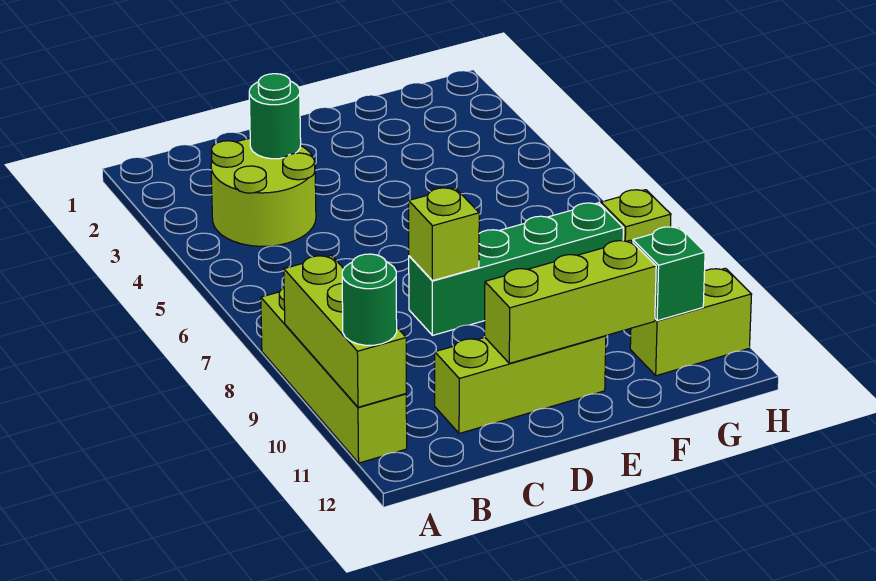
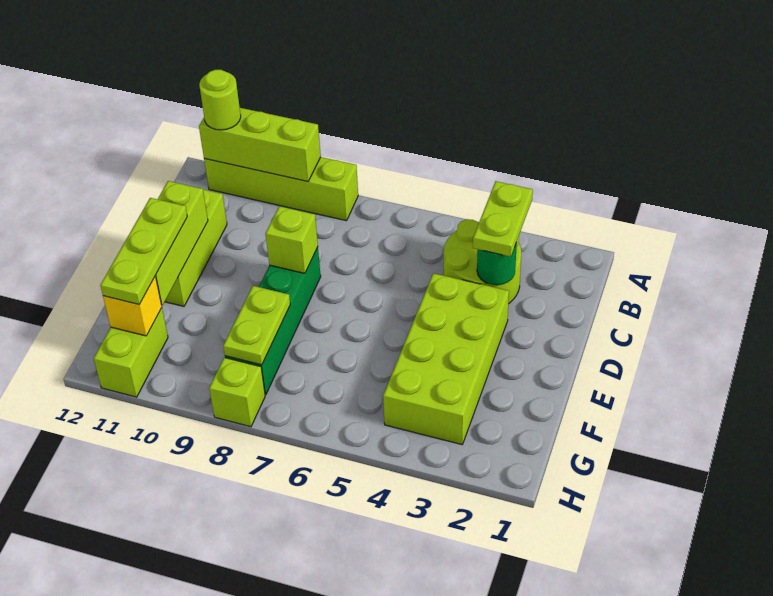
green 1x1 round brick [342,254,397,345] -> lime 1x1 round brick [199,70,241,130]
none -> lime 1x2 plate [473,181,533,257]
none -> lime 2x4 brick [383,273,509,445]
none -> lime 1x3 plate [100,198,187,304]
none -> lime 1x2 plate [223,286,290,365]
green 1x1 brick [633,227,705,321] -> yellow 1x1 brick [103,276,162,336]

